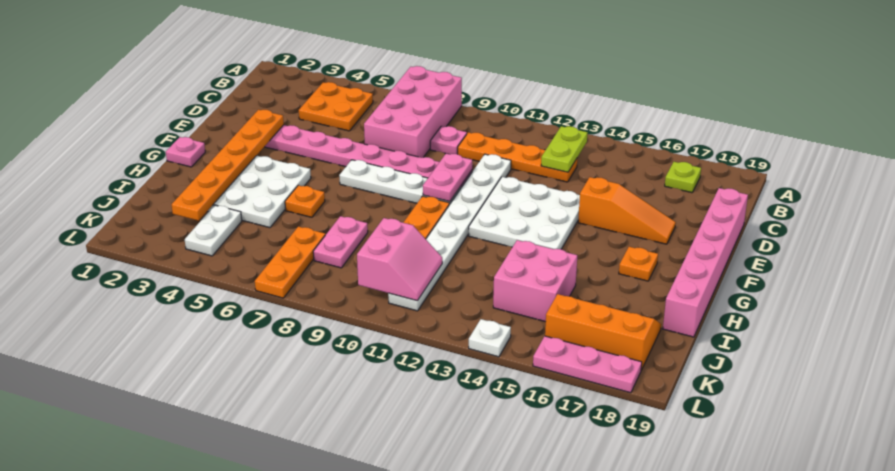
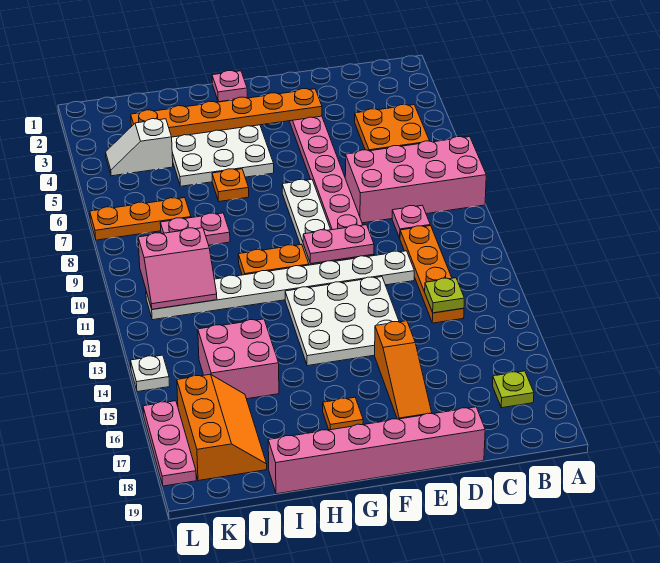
lime 1x2 plate [541,126,588,172] -> lime 1x1 plate [425,278,464,313]
white 1x2 plate [185,205,242,256] -> white 1x2 slope [106,119,173,176]

